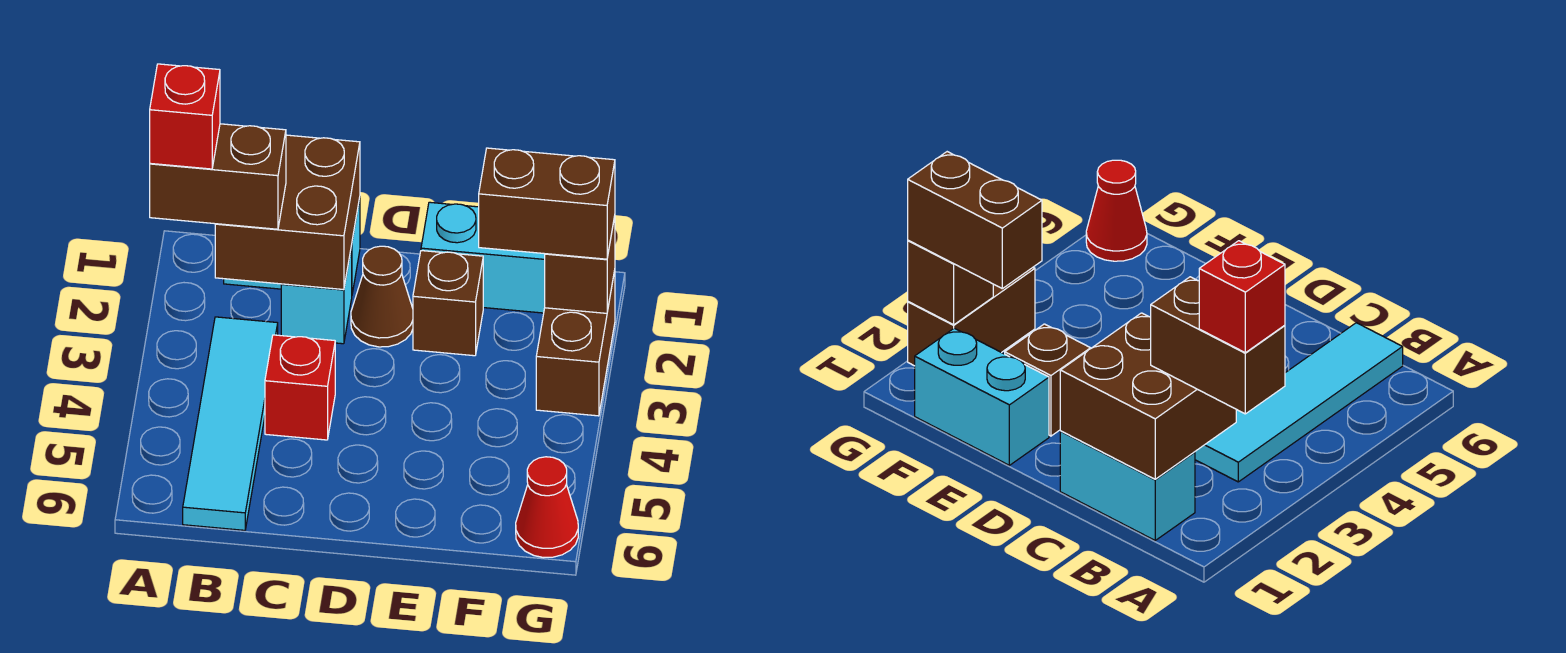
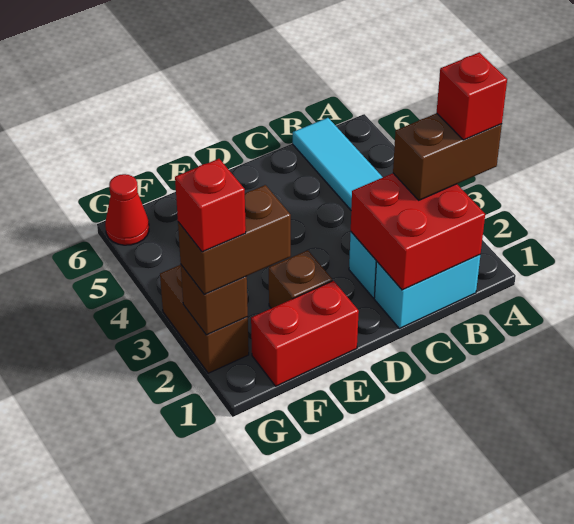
brown 2x2 brick [215,135,360,290] -> red 2x2 brick [351,173,485,290]
red 1x1 brick [265,335,335,440] -> red 1x1 brick moved to [175,159,246,252]
brown 1x1 cone [351,246,413,347] -> none
cyan 1x2 brick [421,202,545,313] -> red 1x2 brick [251,281,359,386]

